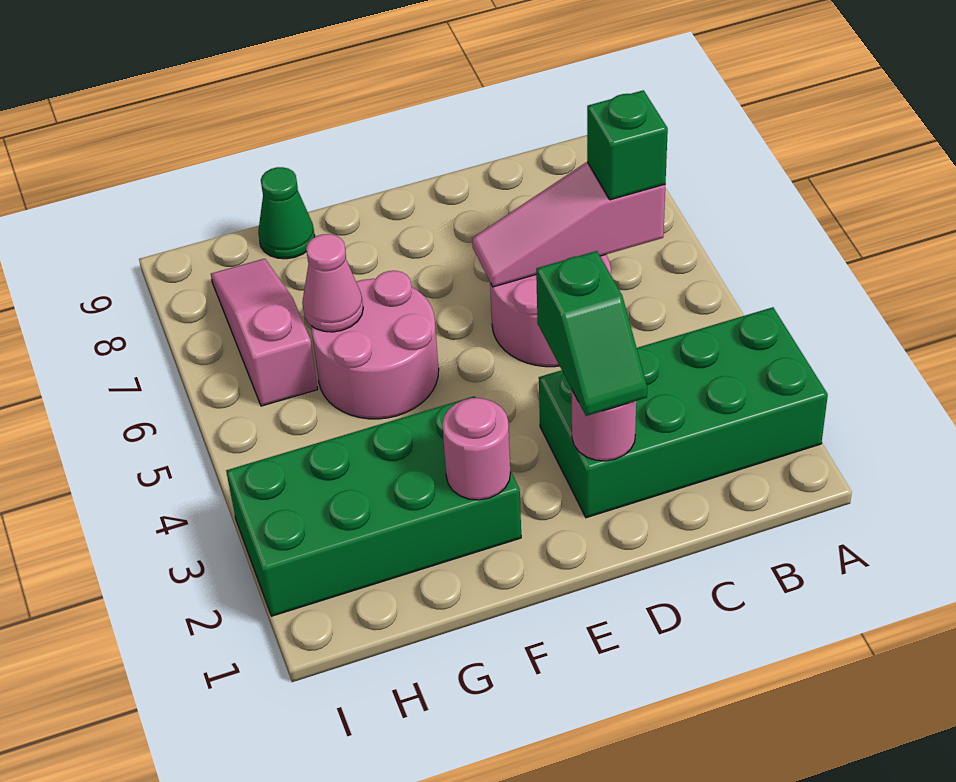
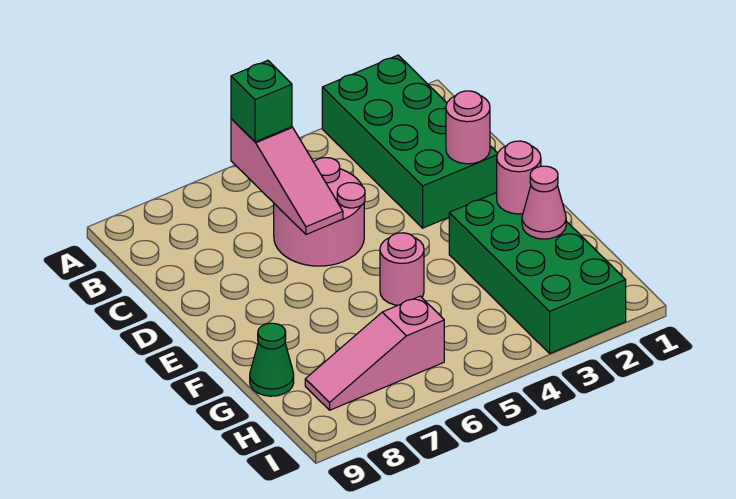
green 1x2 slope [536,251,647,416] -> none
pink 2x2 round brick [311,271,439,419] -> pink 1x1 round brick [380,233,424,305]
pink 1x1 cone [302,234,363,332] -> pink 1x1 cone moved to [522,166,566,239]

